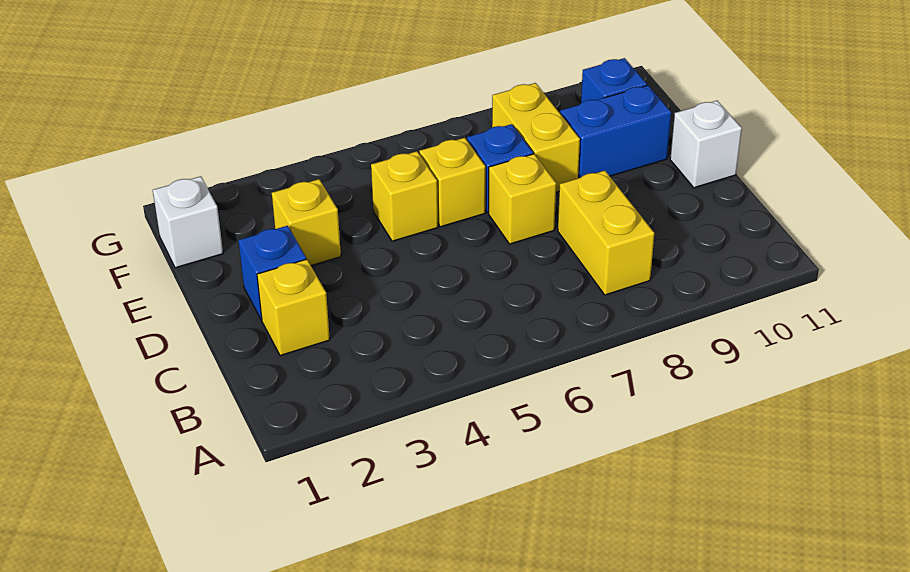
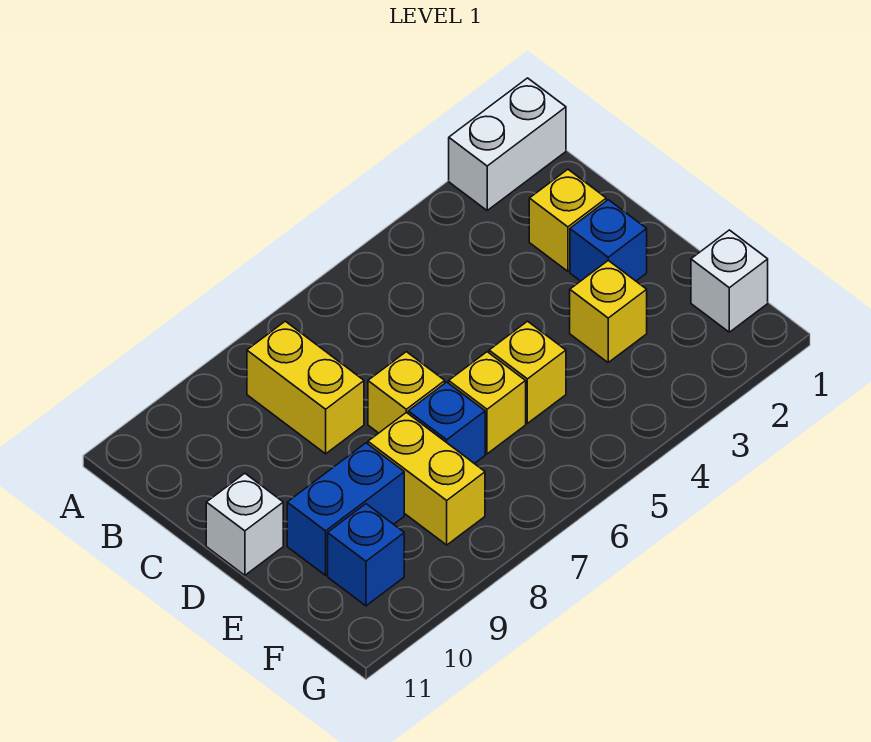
none -> white 1x2 brick [449,78,566,210]

